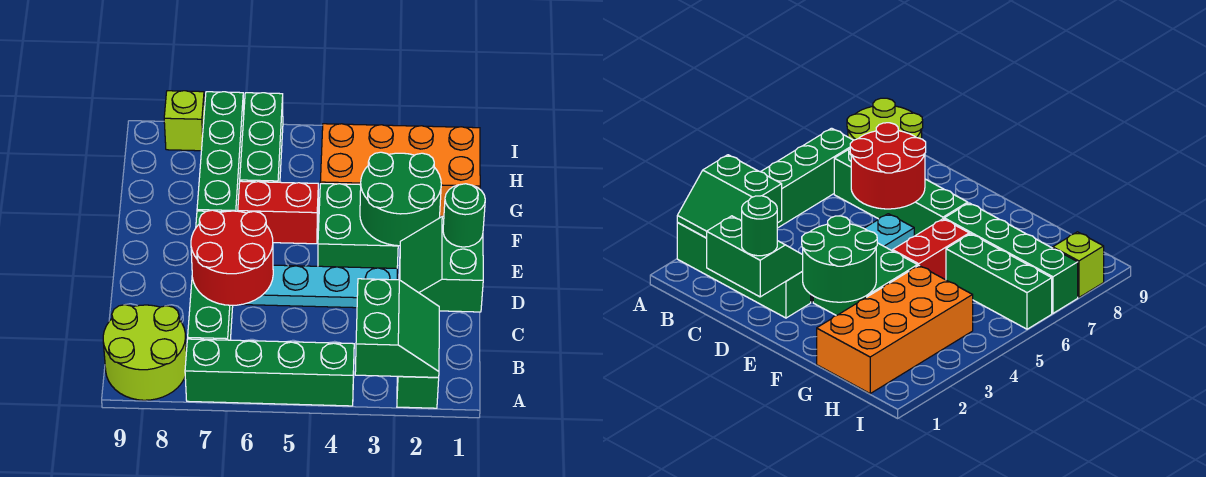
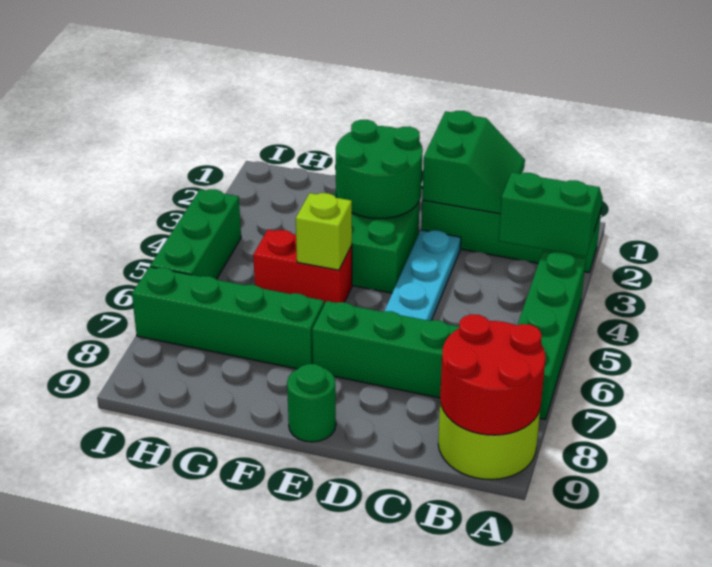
green 2x2 slope [400,216,483,312] -> green 2x2 slope turned to [422,111,525,214]
red 2x2 round brick [191,210,273,305] -> red 2x2 round brick moved to [440,314,545,435]
green 1x1 round brick [443,184,485,247] -> green 1x1 round brick moved to [287,364,336,442]
red 1x2 brick [238,181,318,244] -> red 1x2 brick turned to [253,230,352,304]
orange 2x4 brick [320,124,480,216] -> none
green 1x3 brick [240,93,283,182] -> green 1x3 brick turned to [150,189,241,279]
lime 1x1 brick [164,91,205,151] -> lime 1x1 brick moved to [296,193,352,270]

